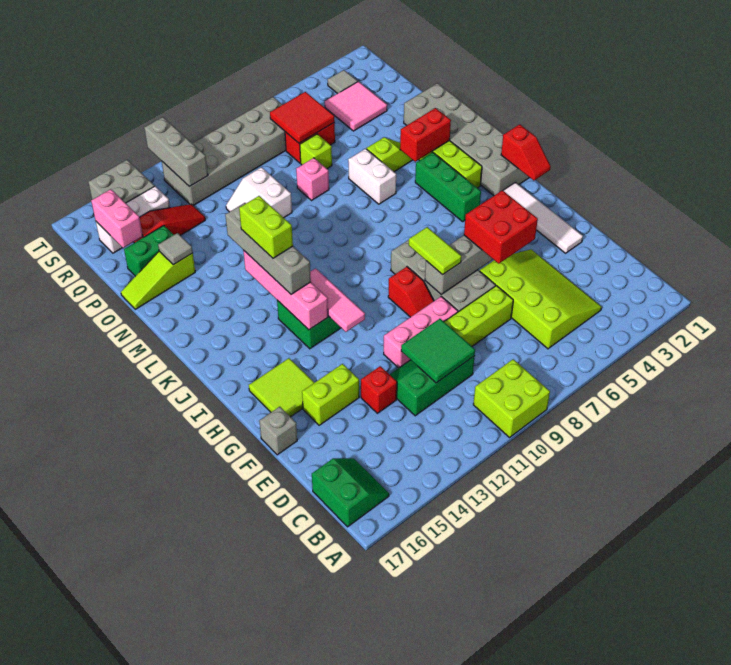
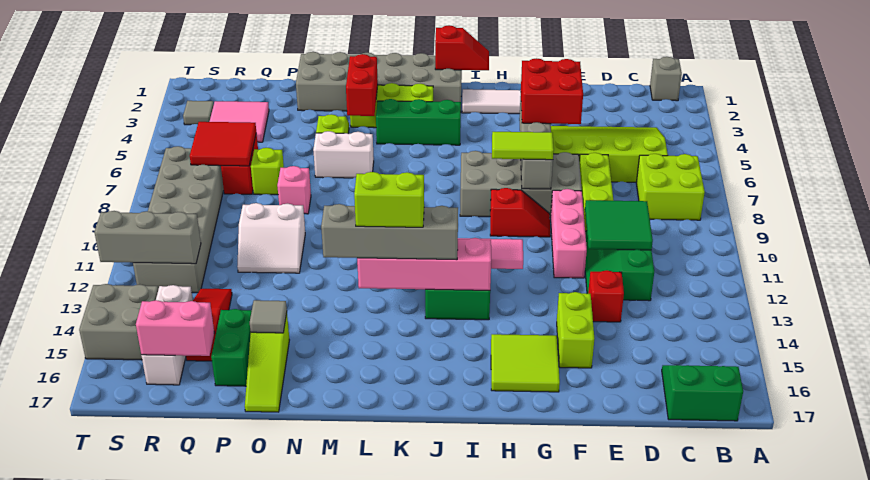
lime 2x2 brick [473,359,550,437] -> lime 2x2 brick moved to [636,154,705,220]
grey 1x1 brick [259,407,297,455] -> grey 1x1 brick moved to [650,57,682,101]

